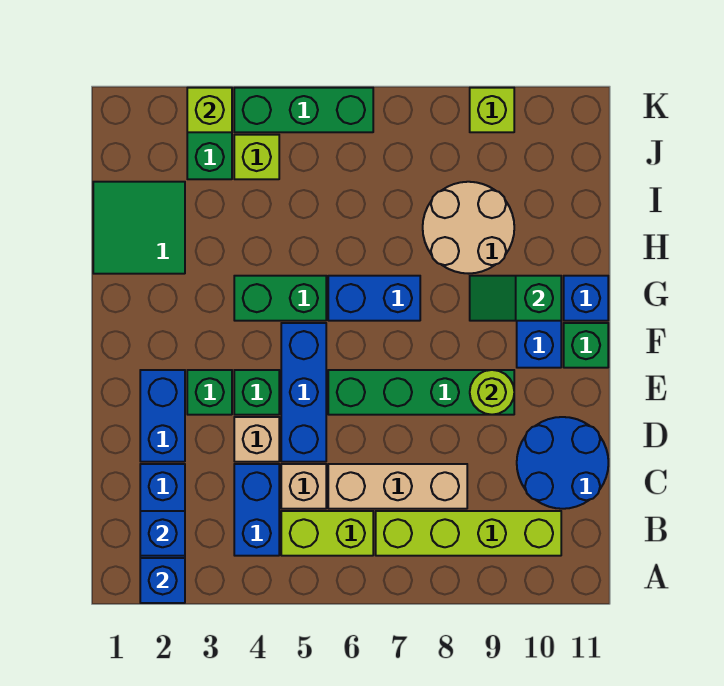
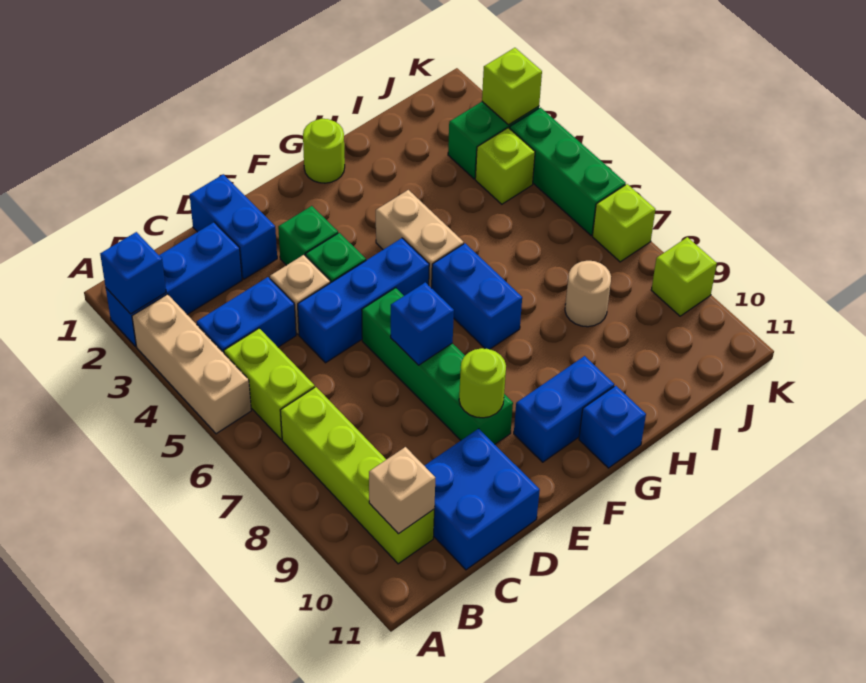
blue 1x1 brick [140,511,185,556] -> blue 1x1 brick moved to [391,282,454,365]
tan 1x1 brick [281,464,326,509] -> tan 1x1 brick moved to [369,447,435,534]
tan 1x3 brick [328,464,467,509] -> tan 1x3 brick moved to [132,294,251,434]
blue 2x2 round brick [517,417,608,509] -> blue 2x2 brick [424,429,540,570]
blue 1x2 brick [140,370,185,462] -> blue 1x2 brick turned to [190,174,277,279]
green 1x1 brick [564,323,608,368] -> none
none -> lime 1x1 round brick [303,119,345,183]
green 1x2 brick [234,276,326,321] -> tan 1x2 brick [376,190,464,288]
green 1x2 slope [470,276,561,321] -> none
green 2x2 tile [93,182,185,274] -> none
tan 2x2 round brick [423,182,514,274] -> tan 1x1 round brick [565,261,611,327]
none -> lime 1x1 brick [592,184,655,262]

